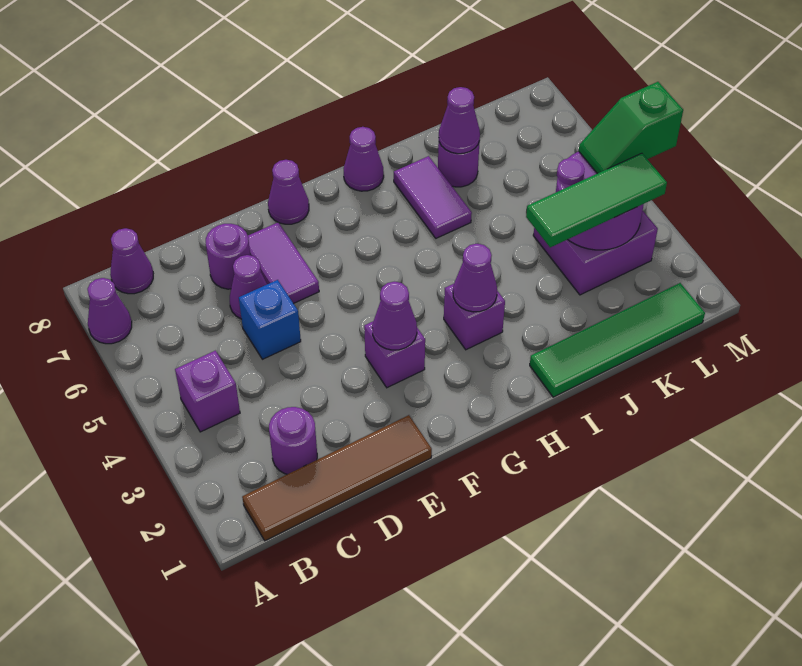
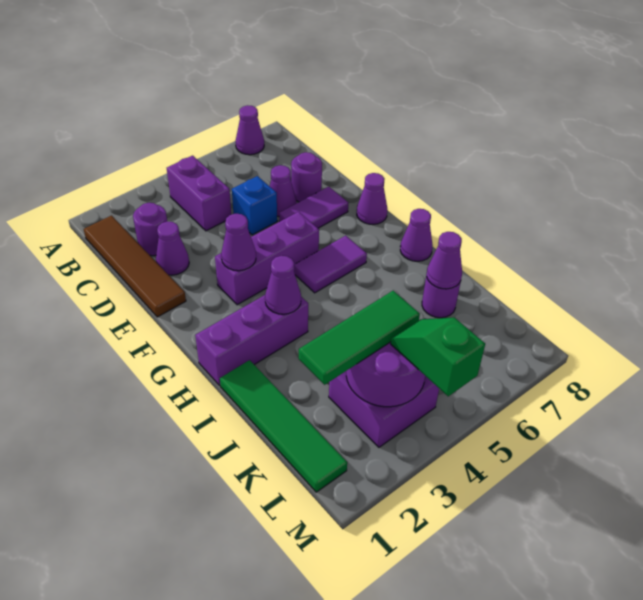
purple 1x1 brick [175,351,240,432] -> purple 1x2 brick [167,156,231,231]
purple 1x1 cone [110,228,153,294] -> purple 1x1 cone moved to [156,221,189,275]
purple 1x1 brick [364,322,425,388] -> purple 1x3 brick [215,212,319,305]
purple 1x1 brick [444,284,505,350] -> purple 1x3 brick [195,295,308,385]
purple 1x2 tile [394,156,472,238] -> purple 1x2 tile moved to [294,236,367,293]
green 1x3 tile [526,153,667,247] -> green 1x3 tile turned to [299,291,420,385]

